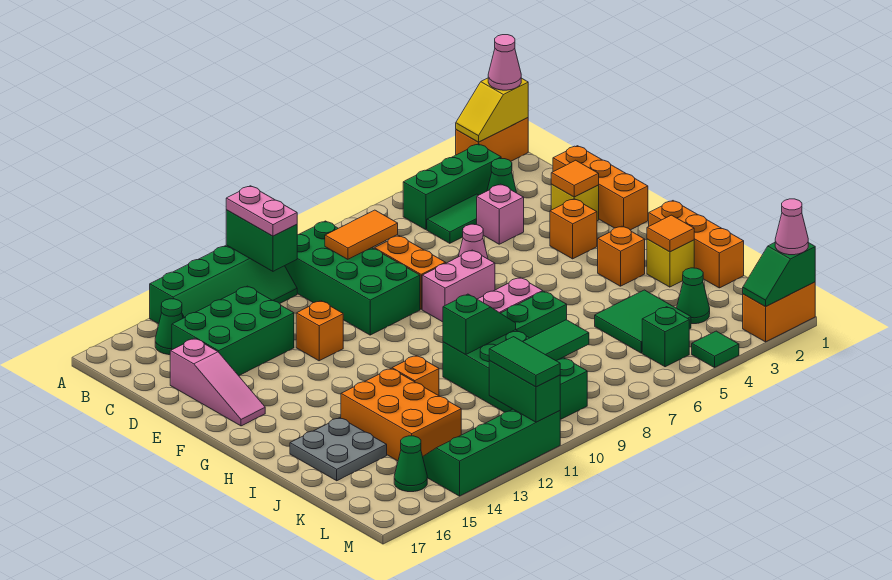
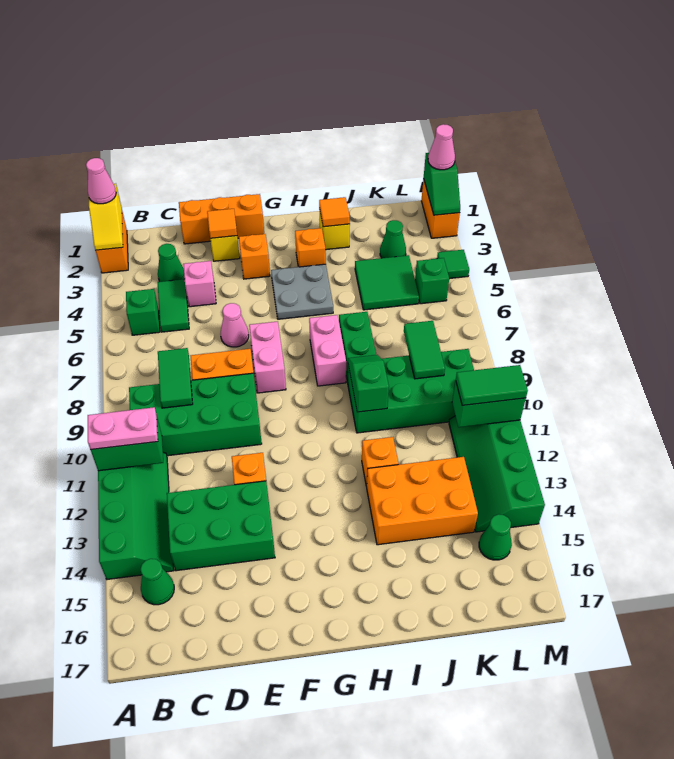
green 1x3 brick [403,144,501,230] -> green 1x1 brick [126,289,160,335]
orange 1x2 tile [325,210,398,259] -> green 1x2 tile [158,348,193,408]
green 2x3 brick [172,286,294,376] -> green 2x3 brick turned to [167,481,275,571]
pink 1x3 slope [170,338,265,426] -> none
orange 1x3 brick [649,201,744,288] -> none
grey 2x2 plate [290,418,387,481] -> grey 2x2 plate moved to [271,264,333,319]

